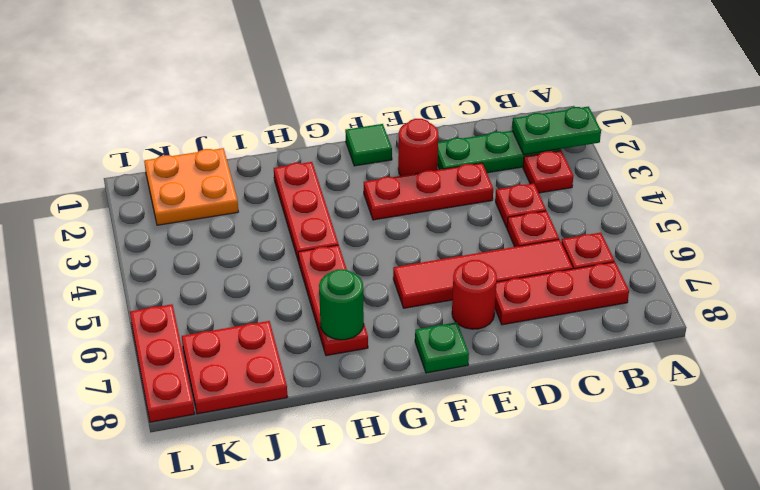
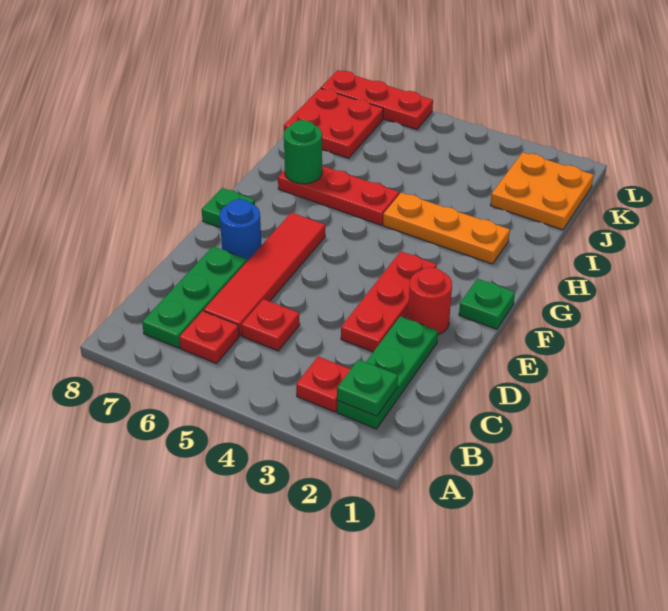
green 1x2 plate [512,107,601,155] -> green 1x1 plate [337,359,398,416]
red 1x3 plate [495,262,629,325] -> green 1x3 plate [142,247,247,348]
red 1x1 plate [495,183,546,228] -> none
red 1x1 round brick [452,260,497,329] -> blue 1x1 round brick [220,199,262,261]
green 1x1 tile [345,124,392,166] -> green 1x1 plate [459,279,515,329]
red 1x3 plate [274,162,338,262] -> orange 1x3 plate [383,193,510,264]

